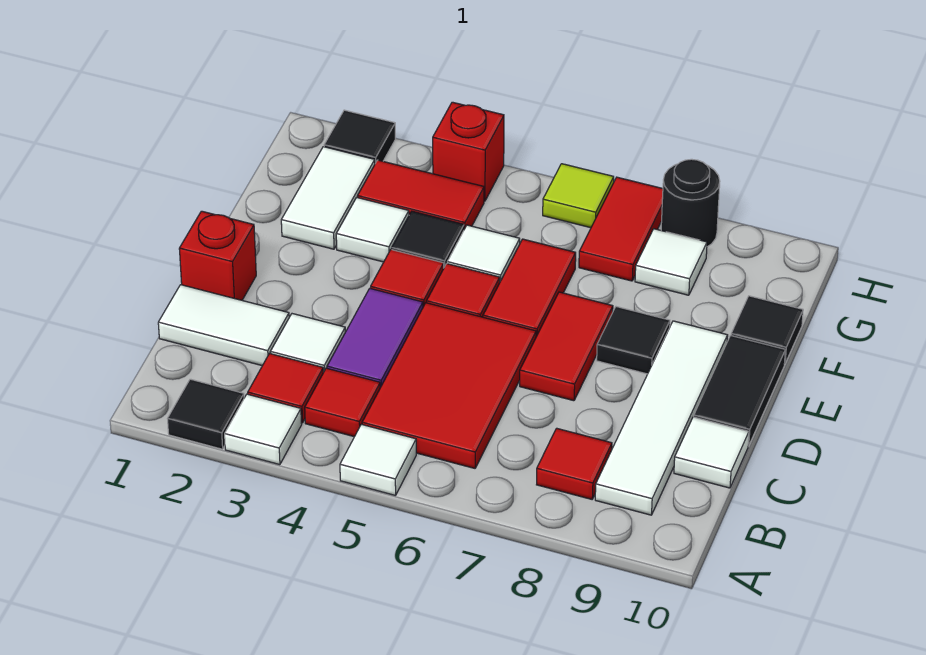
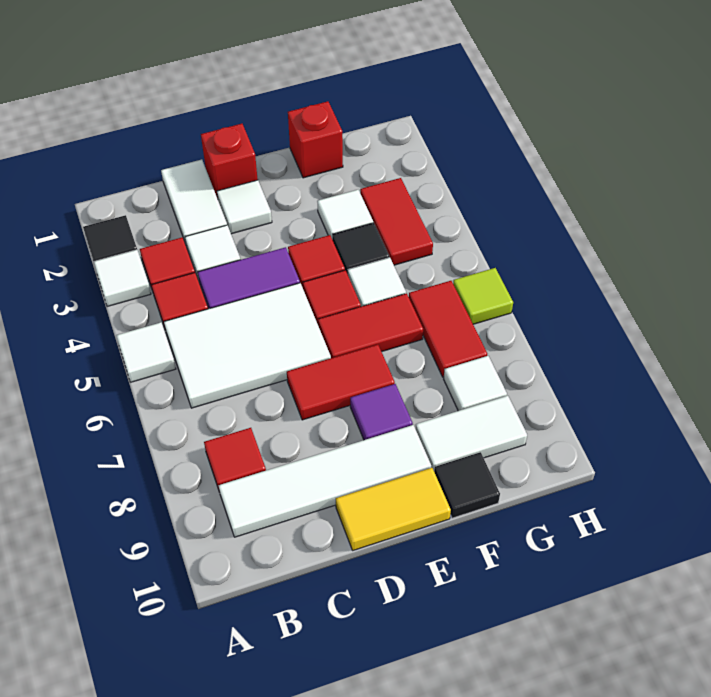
red 2x3 tile [362,303,536,468] -> white 2x3 tile [164,283,331,408]
white 1x1 tile [674,417,749,488] -> white 1x1 tile moved to [217,180,272,234]
black 1x2 tile [694,336,785,446] -> yellow 1x2 tile [336,468,451,550]
black 1x1 tile [597,307,670,374] -> purple 1x1 tile [350,384,413,440]
white 1x2 tile [281,147,375,249] -> white 1x2 tile moved to [415,396,527,470]
red 1x2 tile [579,177,663,281] -> red 1x2 tile turned to [409,281,487,377]
black 1x1 tile [324,110,395,163] -> none
red 1x1 brick [433,102,504,201] -> red 1x1 brick moved to [288,101,343,178]
black 1x1 round brick [661,159,720,247] -> none

